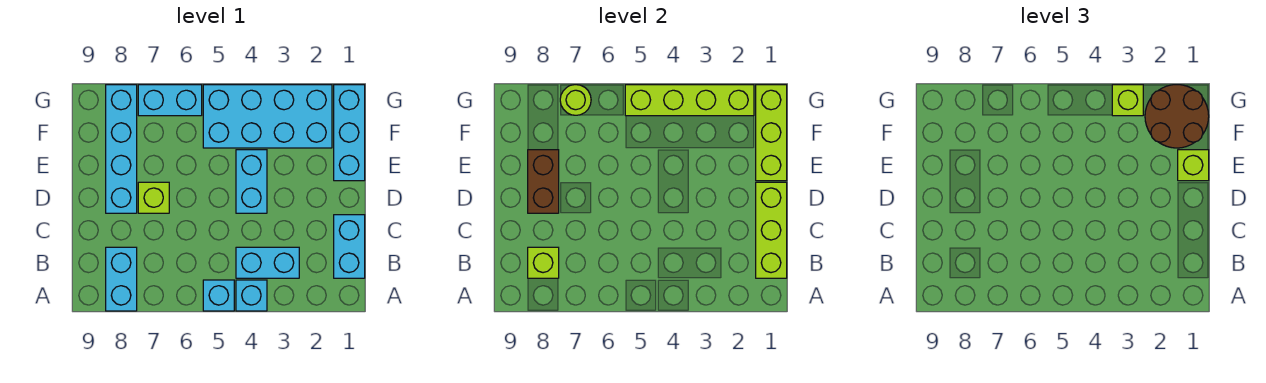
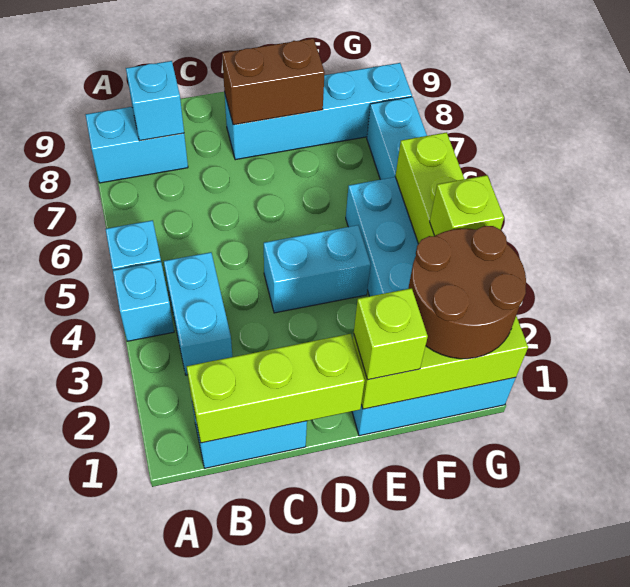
lime 1x1 brick [528,247,559,278] -> cyan 1x1 brick [126,61,184,141]
lime 1x1 brick [138,182,169,213] -> none
lime 1x1 round brick [560,85,591,115] -> none

